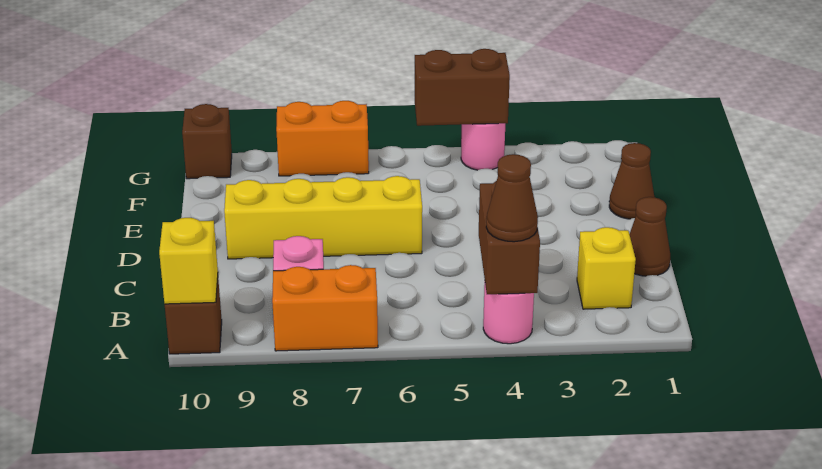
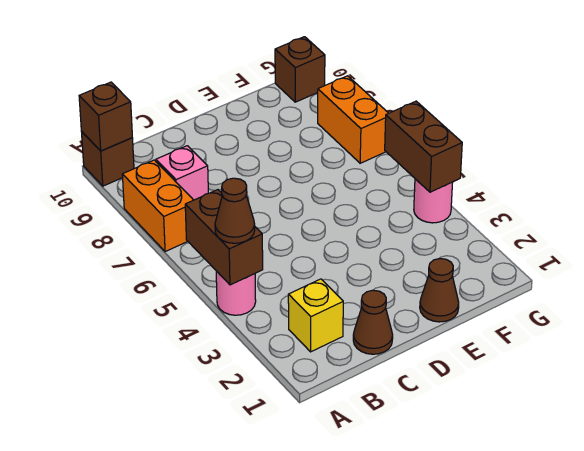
brown 1x2 brick [479,181,540,294] -> brown 1x2 brick turned to [185,190,263,285]
yellow 1x1 brick [159,218,218,304] -> brown 1x1 brick [79,82,132,151]
yellow 1x4 brick [224,176,422,259] -> none

